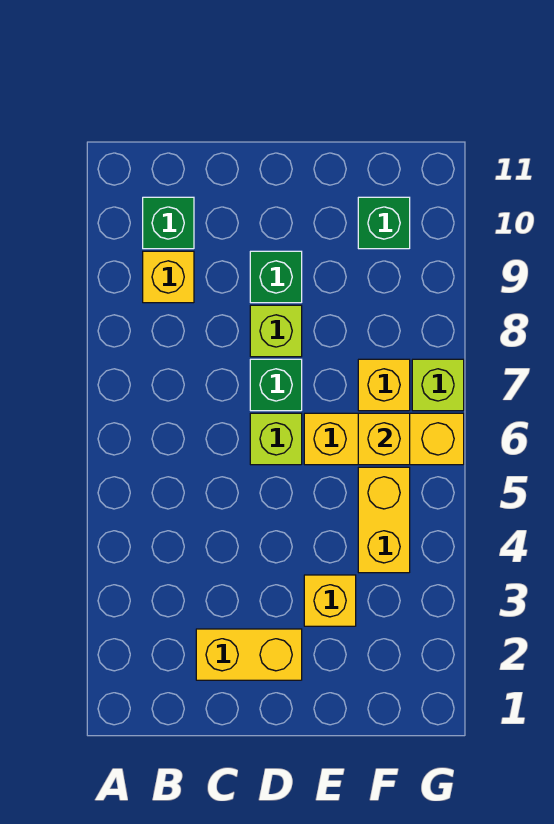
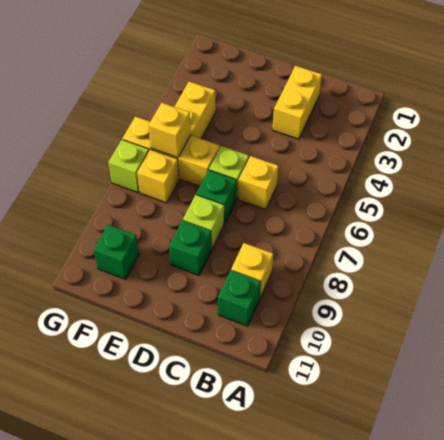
yellow 1x2 brick [196,629,302,680] -> yellow 1x2 brick turned to [272,66,322,139]
yellow 1x1 brick [304,575,356,626] -> yellow 1x1 brick moved to [238,156,279,209]

